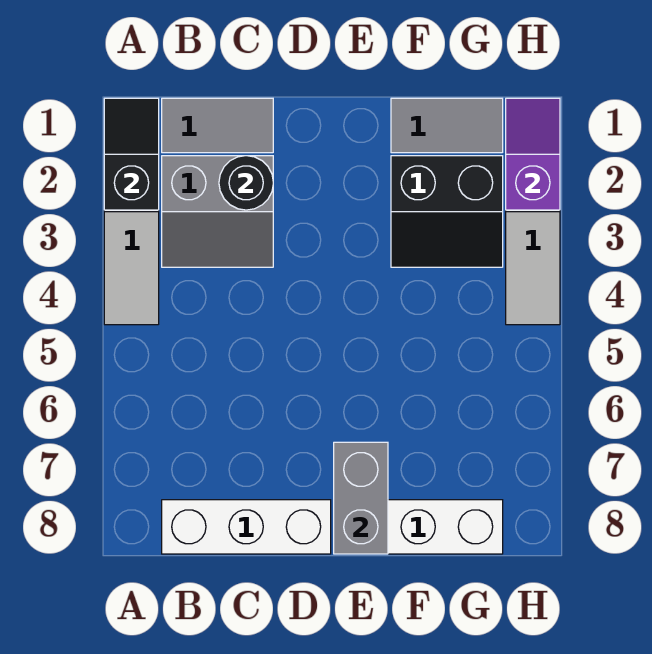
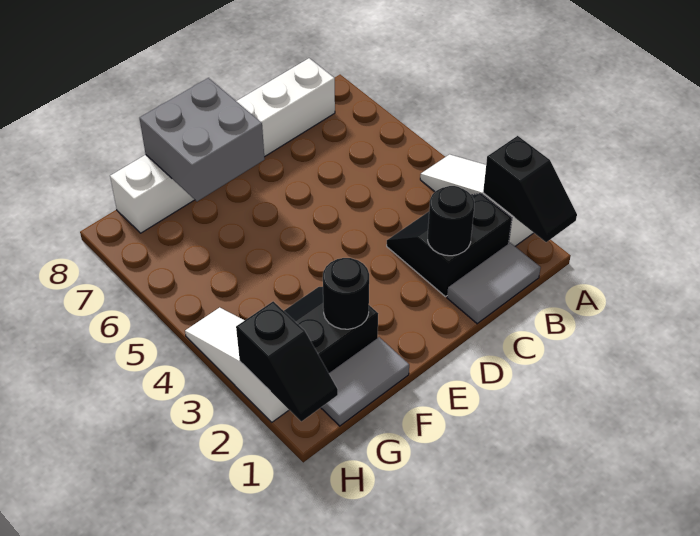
grey 2x2 slope [162,156,273,267] -> black 2x2 slope [387,194,512,297]
grey 1x2 brick [334,442,388,554] -> grey 2x2 brick [140,78,265,201]
none -> black 1x1 round brick [323,258,369,329]
purple 1x2 slope [506,98,560,210] -> black 1x2 slope [236,301,338,421]

